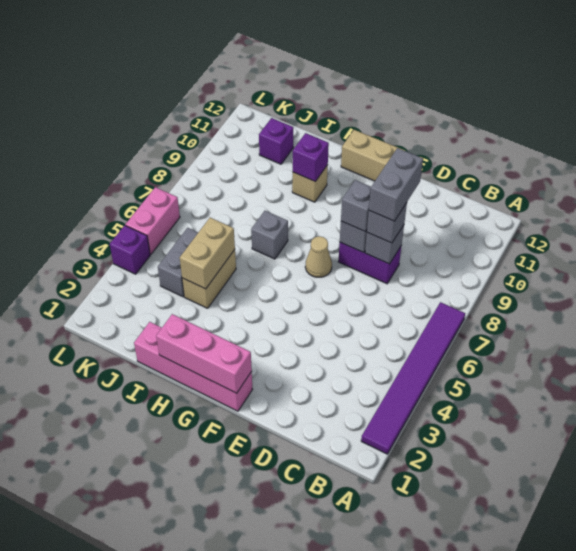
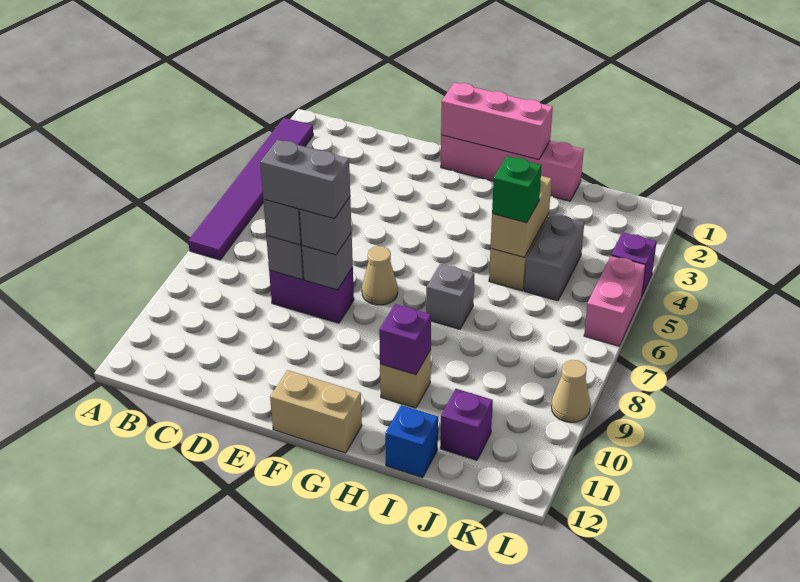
grey 1x2 brick [369,148,423,221] -> grey 1x2 brick turned to [260,140,350,219]
none -> green 1x1 brick [492,156,542,223]
none -> blue 1x1 brick [385,405,438,478]
none -> tan 1x1 cone [551,360,590,422]

